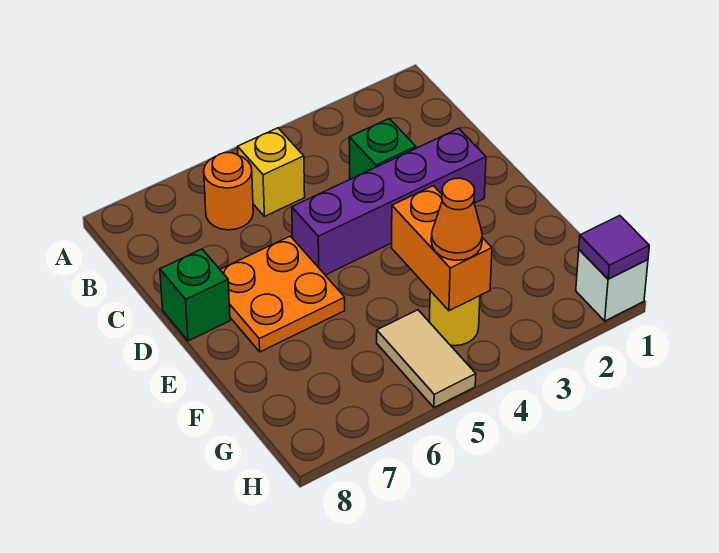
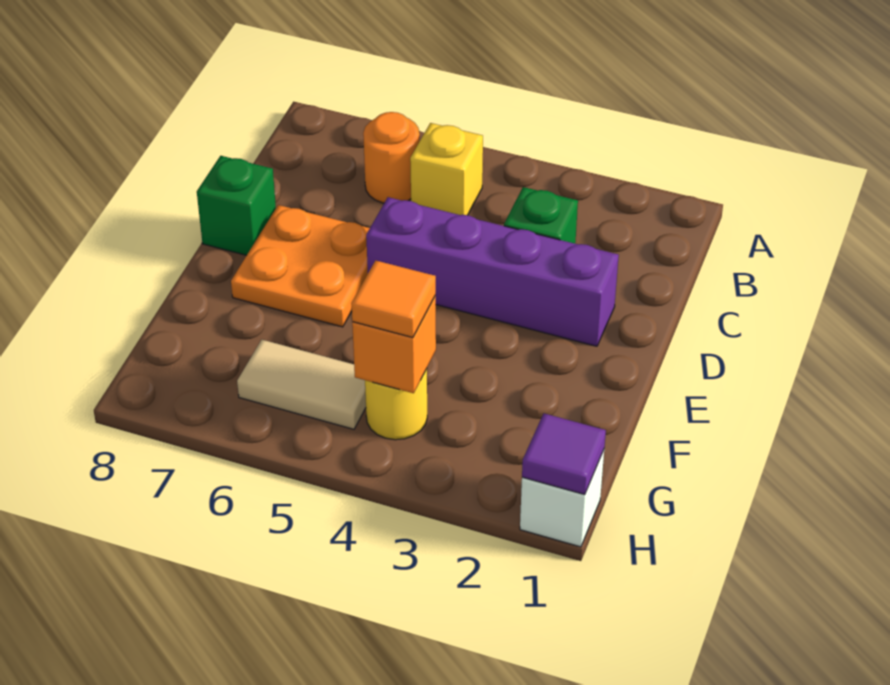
orange 1x2 brick [392,186,492,311] -> orange 1x1 brick [352,296,436,393]
orange 1x1 cone [431,178,482,260] -> orange 1x1 tile [351,260,436,338]
tan 1x2 tile [377,310,476,408] -> tan 1x2 tile turned to [237,340,366,429]

